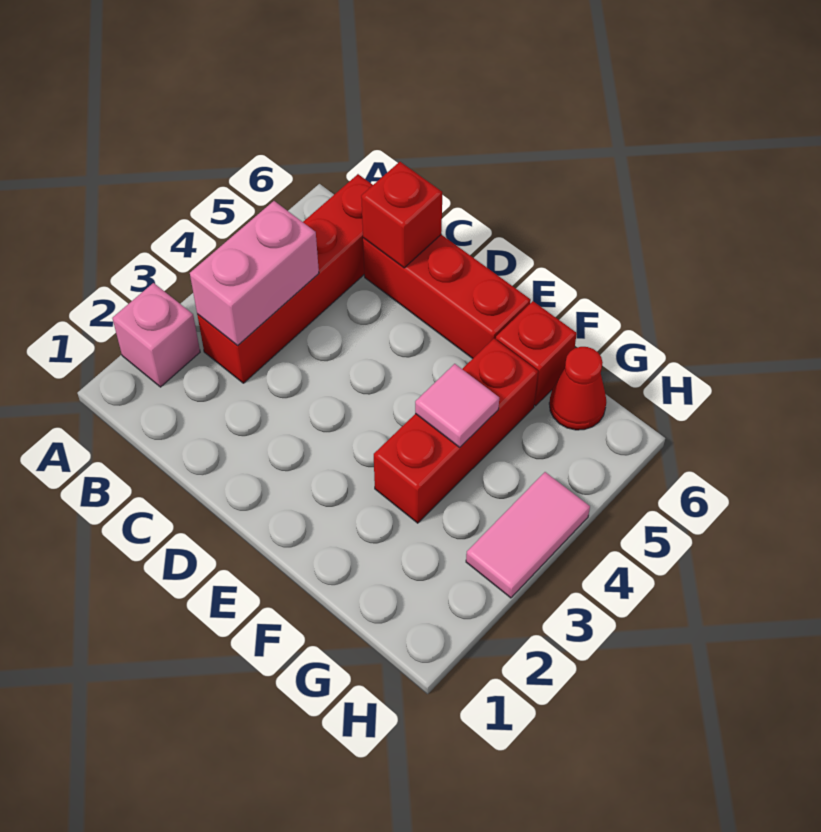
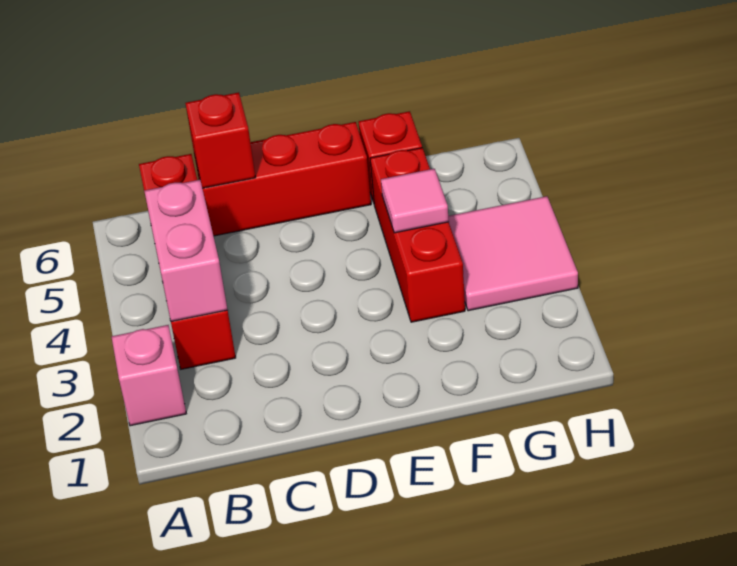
red 1x1 cone [549,347,606,430] -> none
pink 1x2 tile [466,472,590,598] -> pink 2x2 tile [448,196,578,311]

